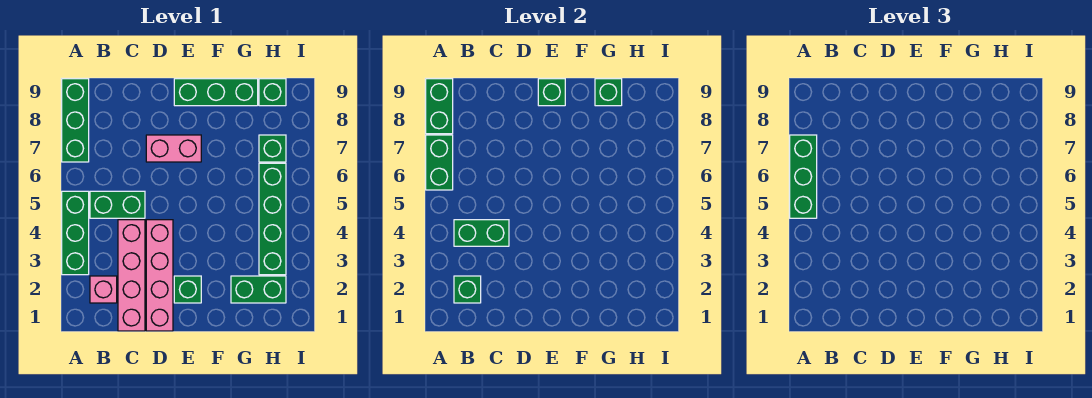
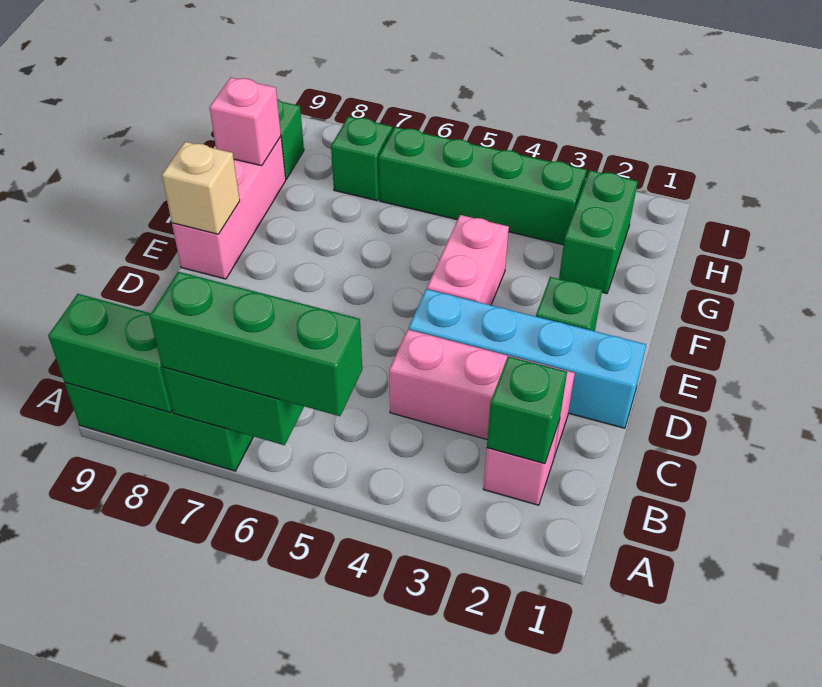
green 1x3 brick [62,191,89,275] -> none
green 1x2 brick [454,220,509,246] -> none
green 1x2 brick [90,191,145,218] -> none
pink 1x4 brick [118,220,145,331] -> pink 1x3 brick [389,329,575,457]
pink 1x4 brick [146,220,173,331] -> cyan 1x4 brick [409,289,646,428]
pink 1x2 brick [146,135,201,162] -> pink 1x2 brick moved to [427,215,509,305]
green 1x3 brick [174,79,258,106] -> pink 1x3 brick [172,136,286,279]
green 1x1 brick [538,79,565,106] -> tan 1x1 brick [162,142,240,234]
green 1x1 brick [595,79,622,106] -> pink 1x1 brick [210,77,281,166]

